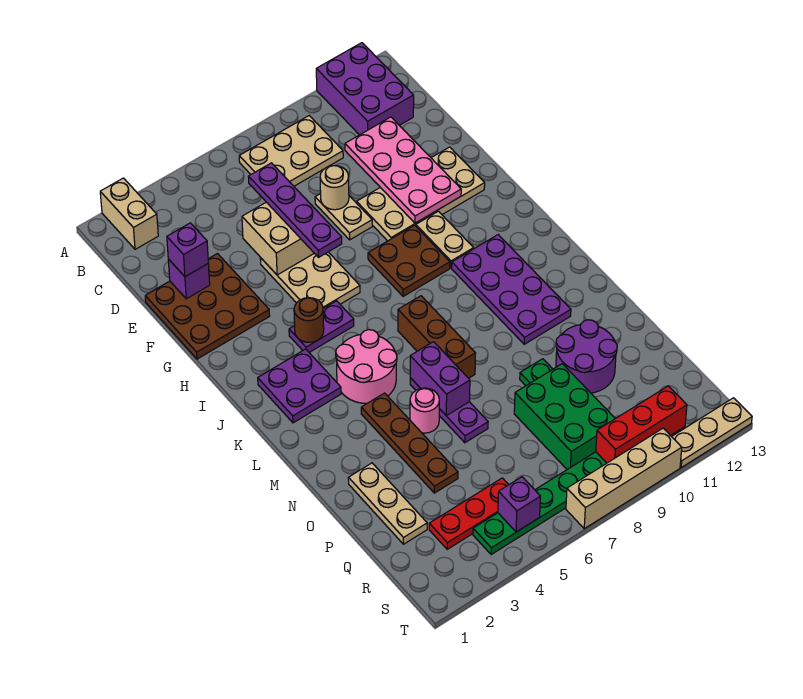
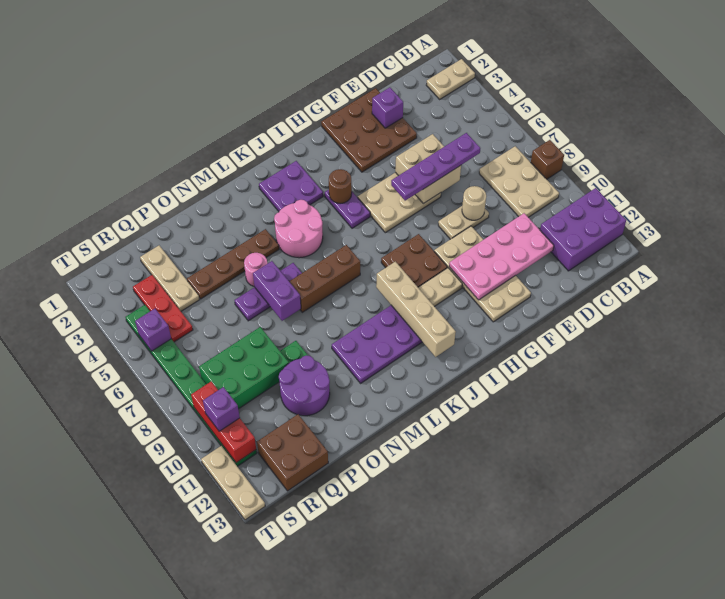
tan 1x2 brick [100,178,158,249] -> tan 1x2 plate [426,59,475,99]
none -> brown 1x1 brick [531,140,564,179]
purple 1x1 brick [167,223,208,277] -> purple 1x1 brick moved to [203,387,240,431]
purple 1x2 brick [410,342,470,415] -> purple 1x2 brick turned to [253,261,301,321]
tan 1x3 plate [348,463,427,544] -> tan 1x3 plate turned to [140,246,200,311]
none -> brown 2x2 brick [257,414,328,491]
tan 1x4 brick [566,428,682,529] -> tan 1x4 brick moved to [376,262,456,357]

